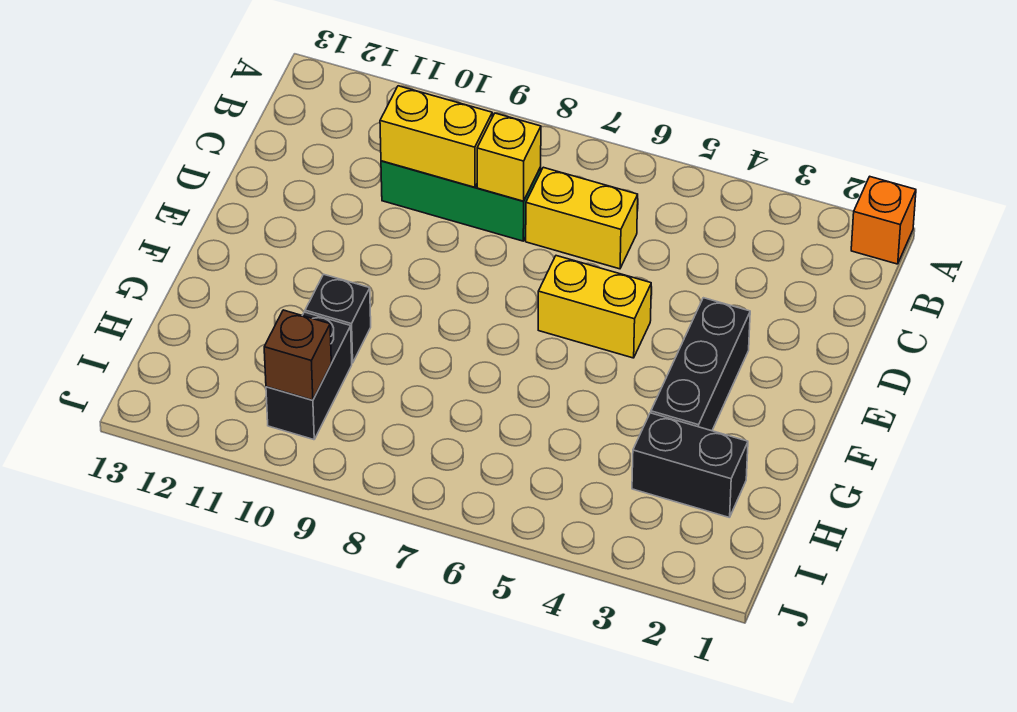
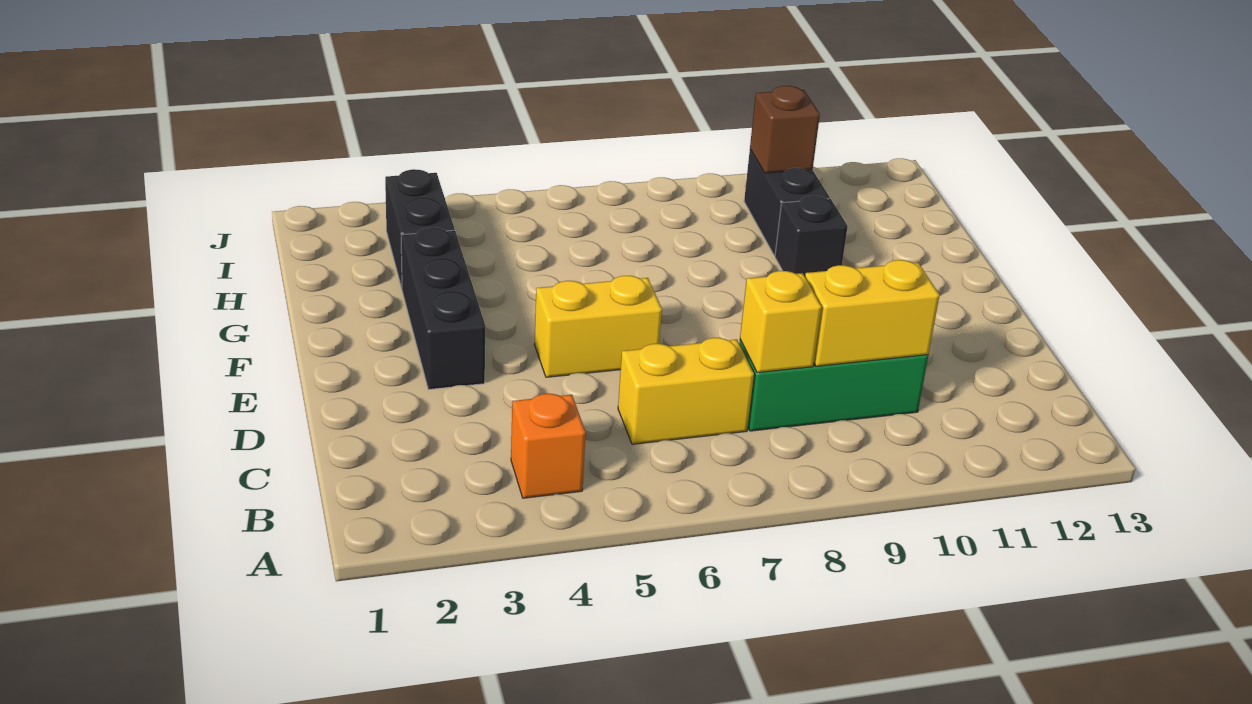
orange 1x1 brick [851,177,916,264] -> orange 1x1 brick moved to [511,394,586,498]
black 1x2 brick [632,413,748,518] -> black 1x2 brick turned to [385,169,455,288]

